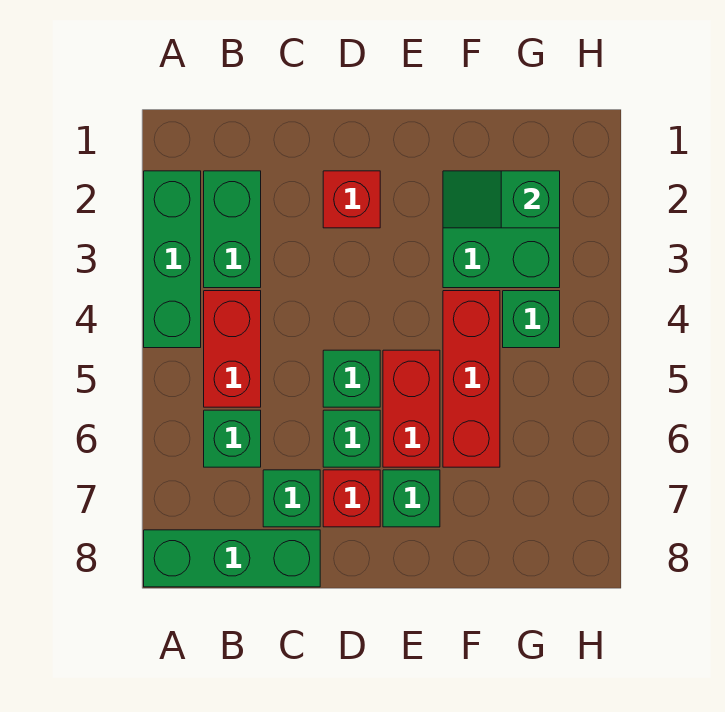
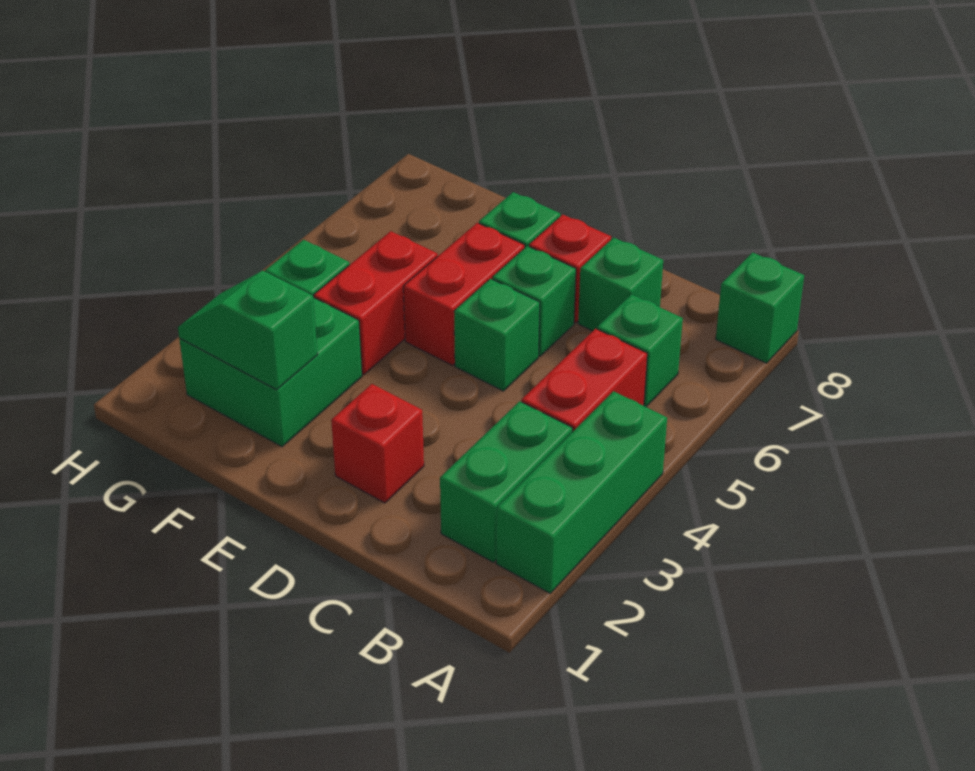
green 1x3 brick [144,530,320,587] -> green 1x1 brick [716,252,804,363]
green 1x2 slope [443,171,560,228] -> green 1x2 slope turned to [178,271,318,390]
red 1x3 brick [443,291,500,467] -> red 1x2 brick [314,231,438,375]

